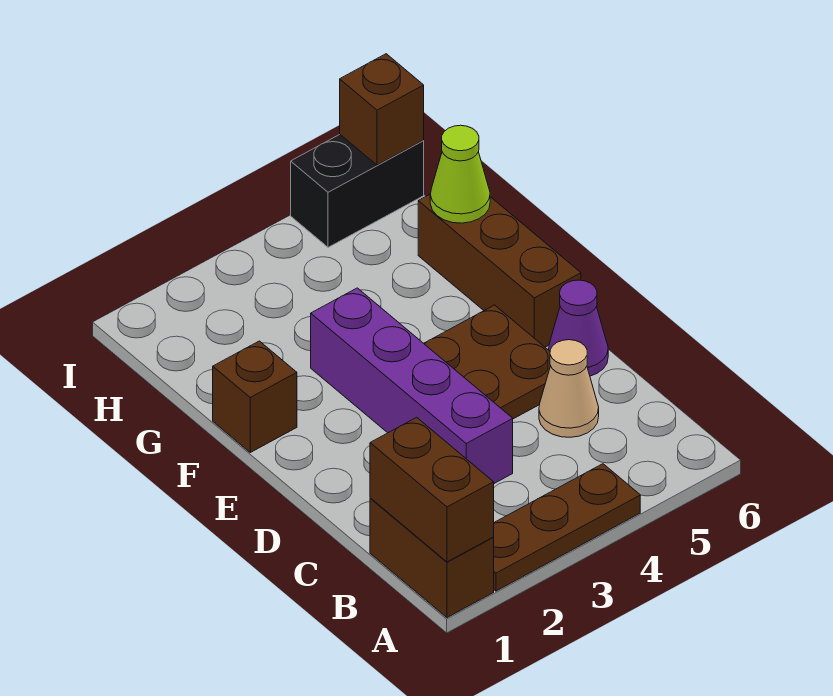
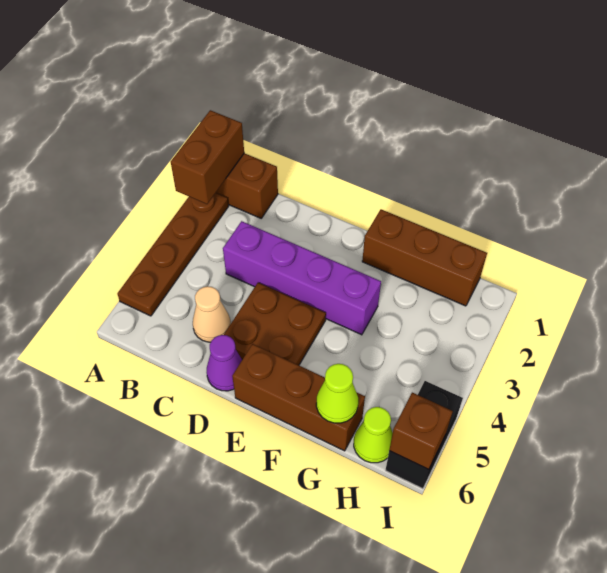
brown 1x2 brick [370,417,494,562] -> brown 1x2 brick turned to [171,110,244,204]
brown 1x3 plate [493,464,640,591] -> brown 1x4 plate [118,193,229,316]
brown 1x1 brick [213,341,297,452] -> brown 1x3 brick [362,209,487,306]
none -> lime 1x1 cone [354,407,393,463]

